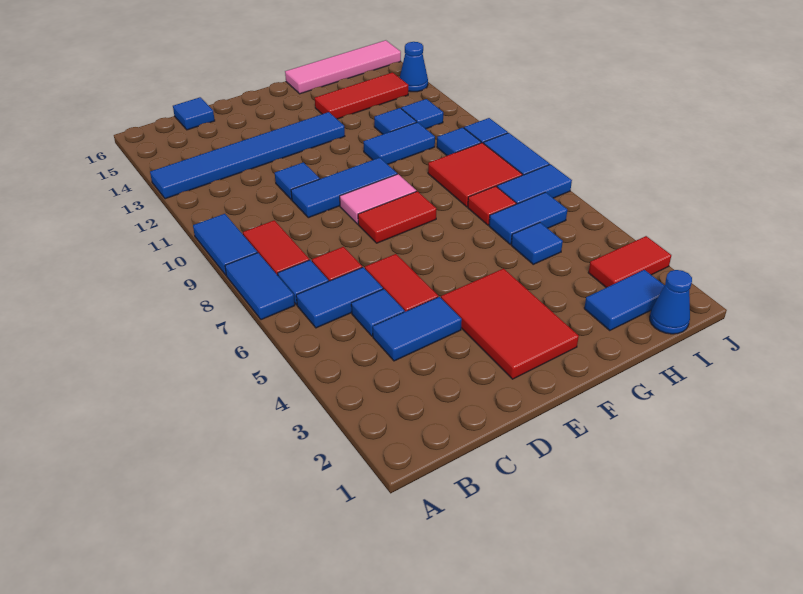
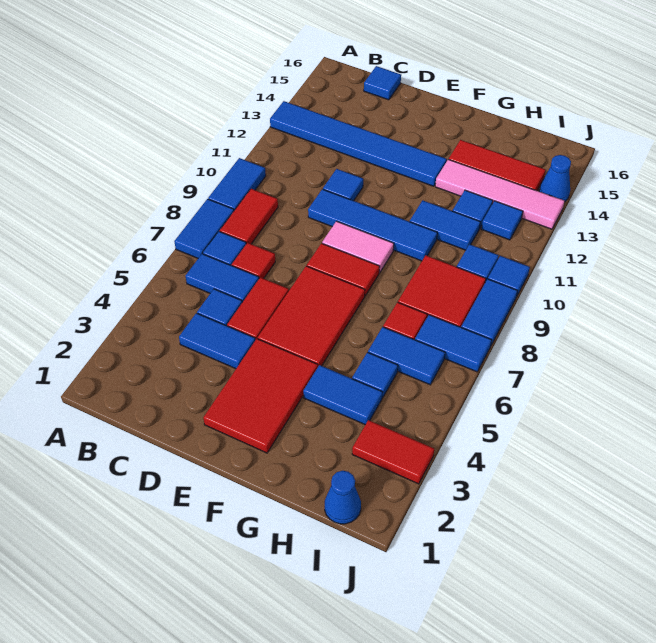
blue 1x3 tile [291,158,397,218] -> blue 1x4 tile [308,189,437,261]
none -> red 2x3 tile [258,266,365,366]
pink 1x4 tile [285,40,401,94] -> pink 1x4 tile moved to [435,159,565,229]
blue 1x2 tile [584,270,665,331] -> blue 1x2 tile moved to [303,365,382,425]

